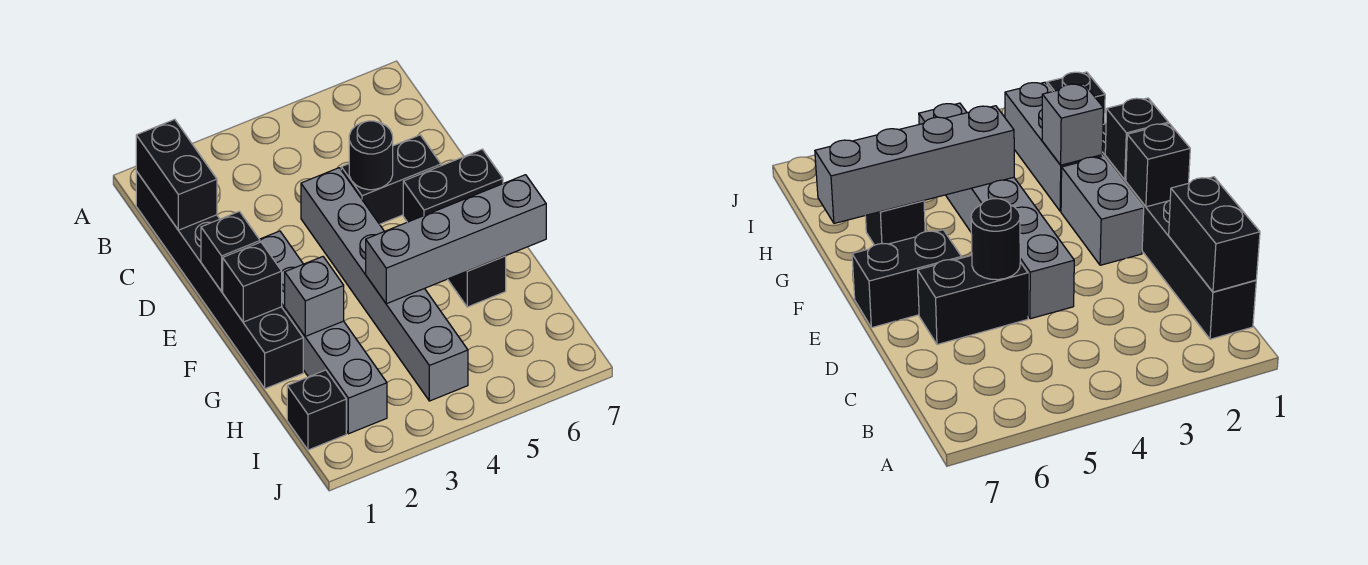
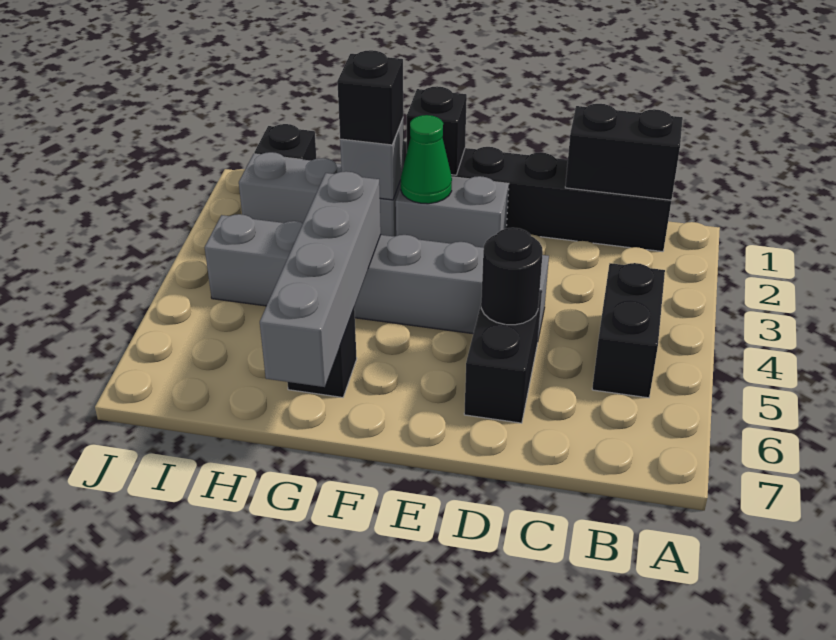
black 1x1 brick [201,211,260,291] -> black 1x1 brick moved to [337,50,403,145]
black 1x2 brick [403,149,503,222] -> black 1x2 brick moved to [592,263,665,398]
none -> green 1x1 cone [400,115,452,204]

